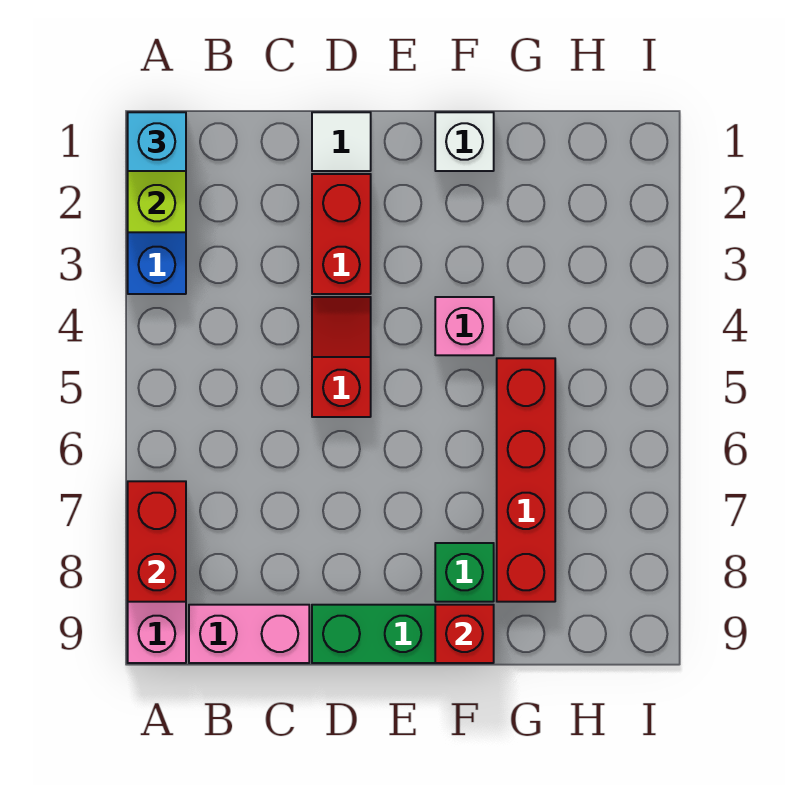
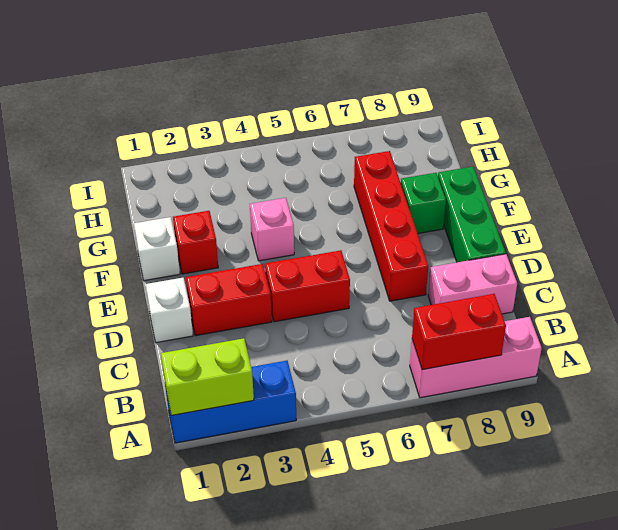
cyan 1x1 brick [128,112,186,171] -> none
pink 1x2 brick [189,605,309,663] -> pink 1x2 brick turned to [428,254,517,314]
white 1x1 tile [312,112,371,171] -> white 1x1 brick [146,278,193,343]
red 1x2 slope [312,297,371,417] -> red 1x2 brick [265,250,350,322]
red 1x1 brick [435,605,494,663] -> red 1x1 brick moved to [173,211,218,274]
red 1x4 brick [497,358,555,602] -> red 1x4 brick turned to [354,151,428,301]

